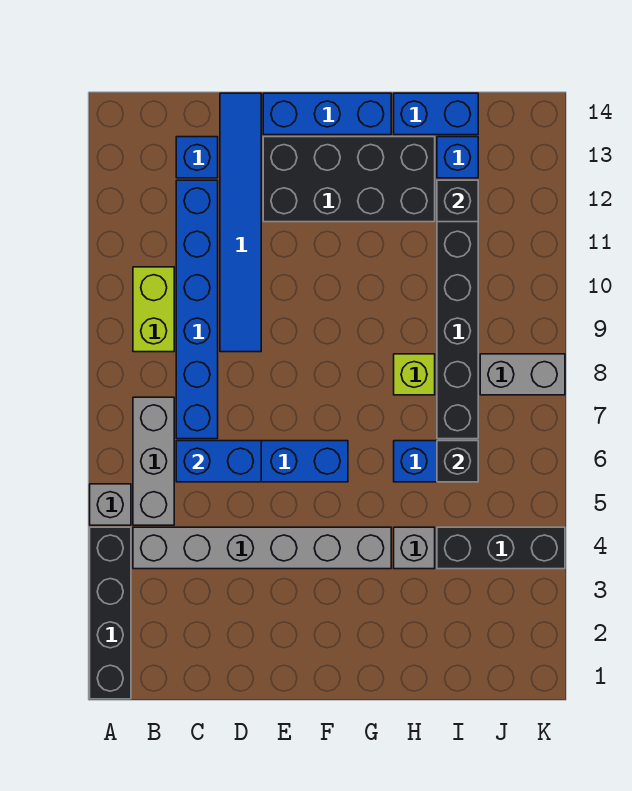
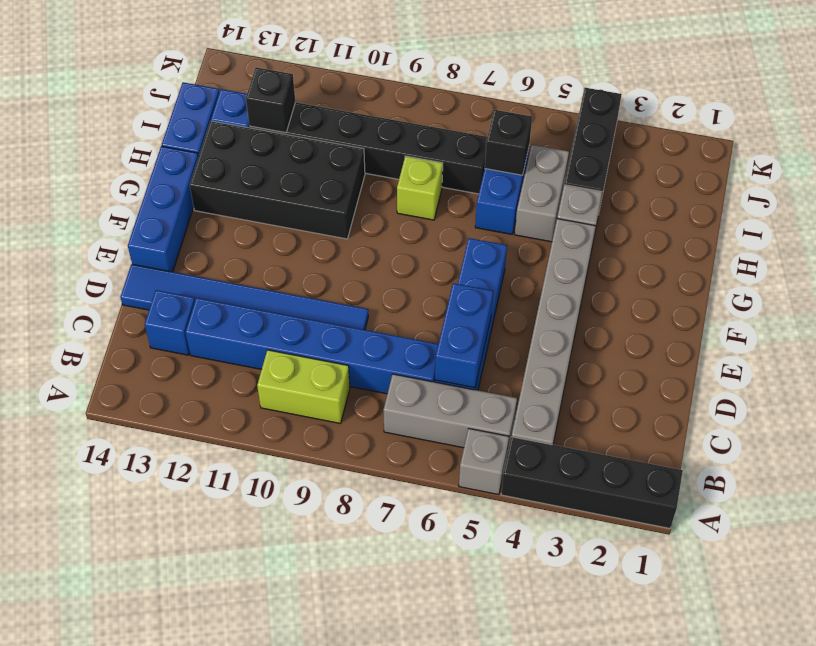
black 2x4 brick [263,137,435,222] -> black 2x4 brick turned to [190,121,365,239]
grey 1x2 brick [480,354,565,395] -> grey 1x2 brick moved to [515,145,569,242]

